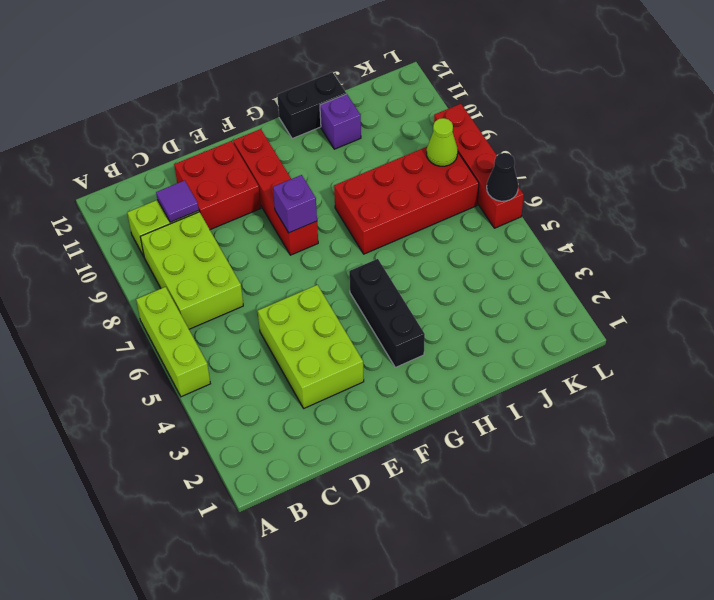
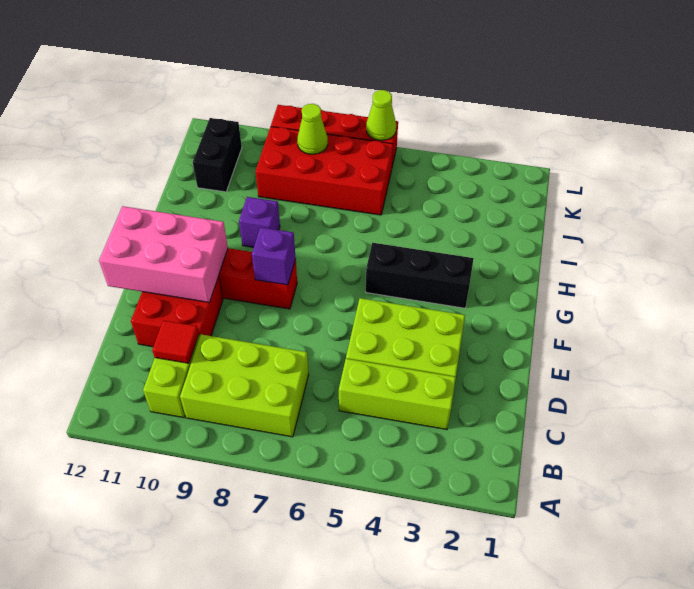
lime 1x3 brick [136,287,210,397] -> lime 1x3 brick moved to [339,359,456,430]
purple 1x1 tile [156,180,199,222] -> red 1x1 tile [152,320,199,363]
none -> pink 2x3 brick [99,206,228,303]
red 2x4 brick [334,147,479,254] -> red 2x4 brick turned to [256,127,393,215]
black 1x2 brick [277,72,346,139] -> black 1x2 brick moved to [193,118,242,192]
purple 1x1 brick [320,94,361,149] -> purple 1x1 brick moved to [239,197,280,247]
black 1x1 cone [487,153,518,201] -> lime 1x1 cone [366,90,396,140]

